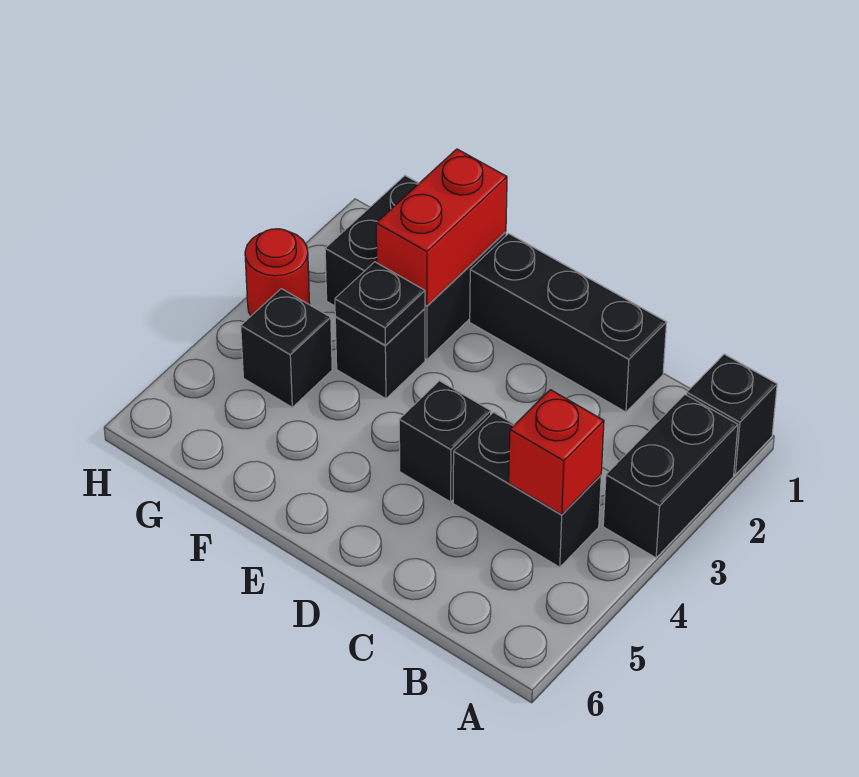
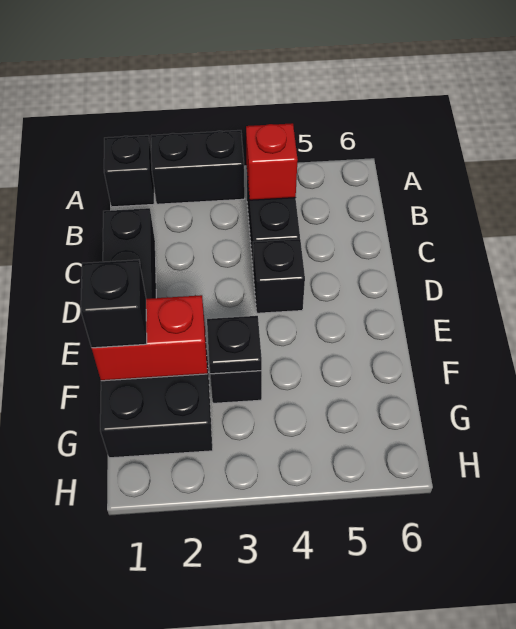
black 1x1 brick [241,289,332,407] -> black 1x1 brick moved to [81,260,147,348]
red 1x1 round brick [245,229,310,316] -> none

